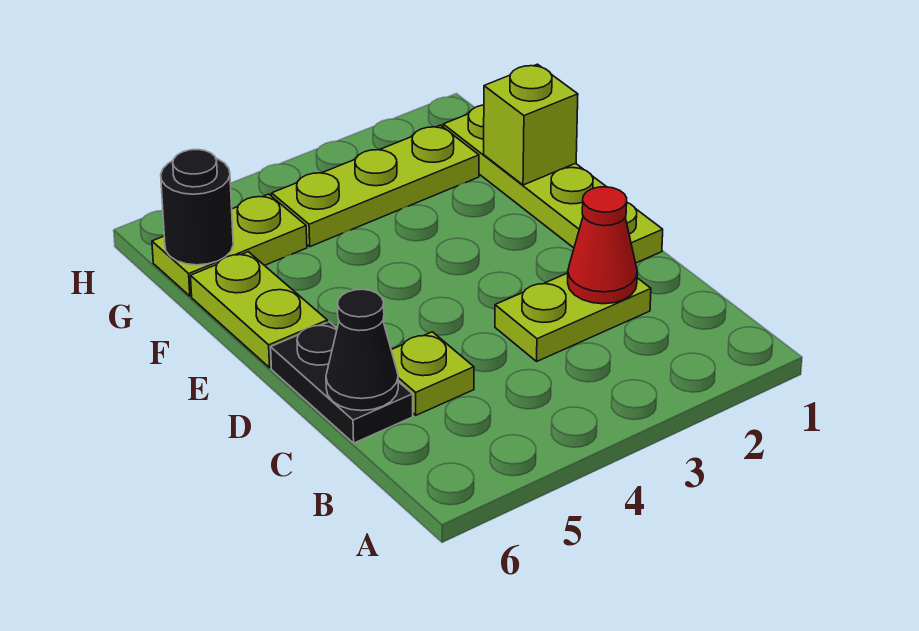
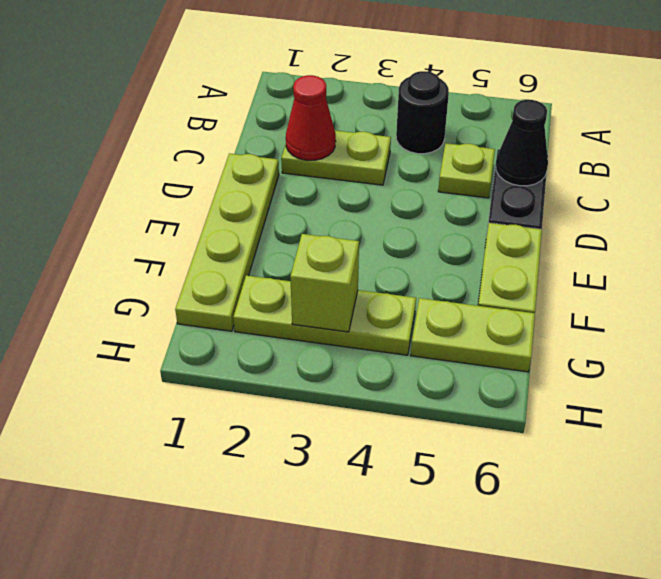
lime 1x1 brick [484,64,578,185] -> lime 1x1 brick moved to [290,234,359,332]
black 1x1 round brick [161,149,233,265] -> black 1x1 round brick moved to [396,71,449,154]

